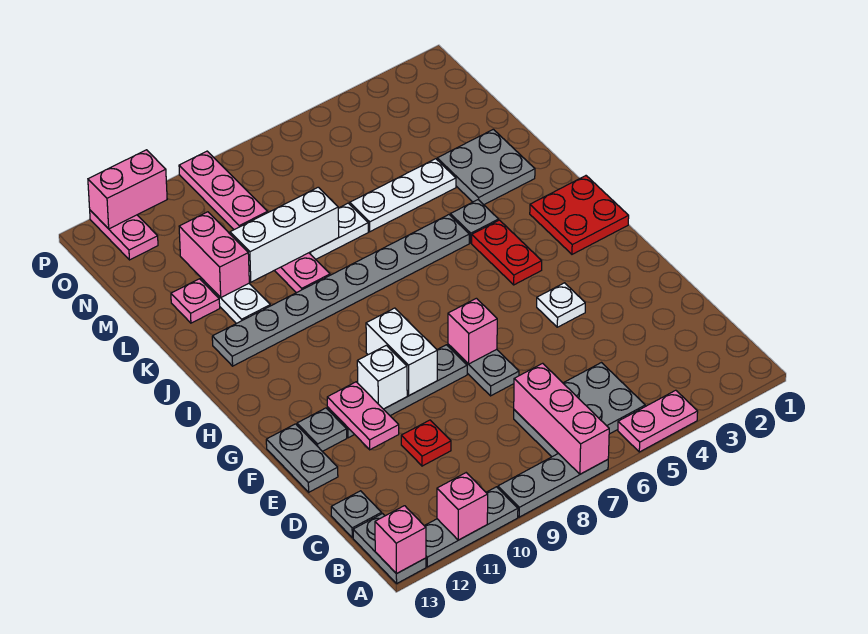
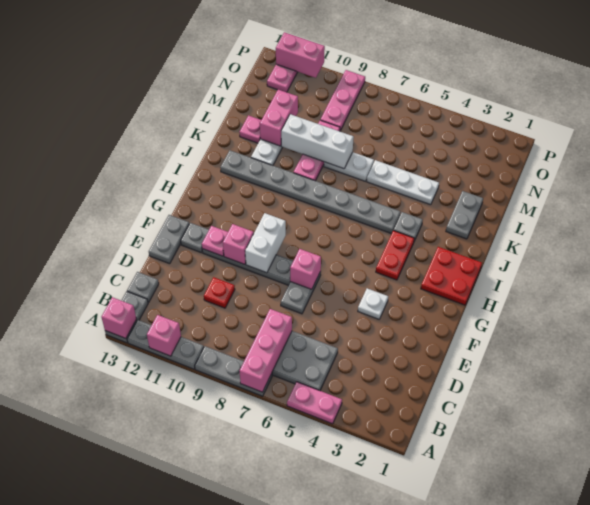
pink 1x2 plate [327,382,399,450] -> pink 1x1 plate [202,226,228,256]
white 1x1 brick [357,345,407,409] -> pink 1x1 brick [223,224,254,264]
grey 2x2 plate [437,129,535,205] -> grey 1x2 plate [446,191,483,239]

